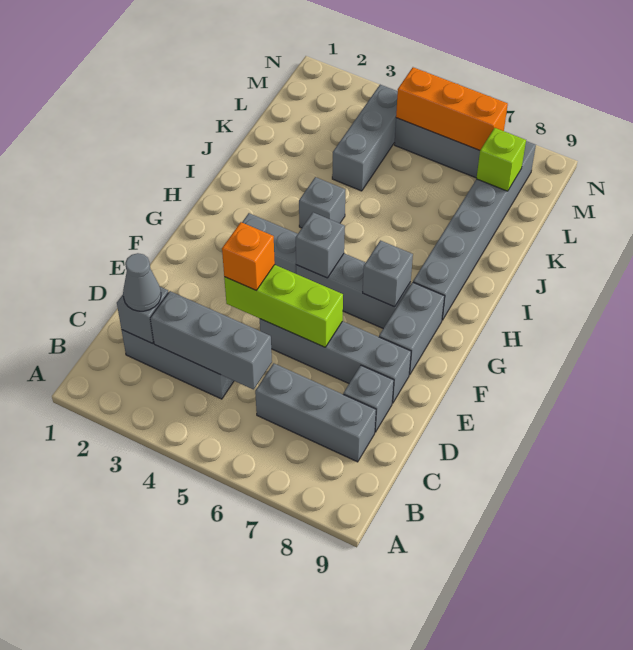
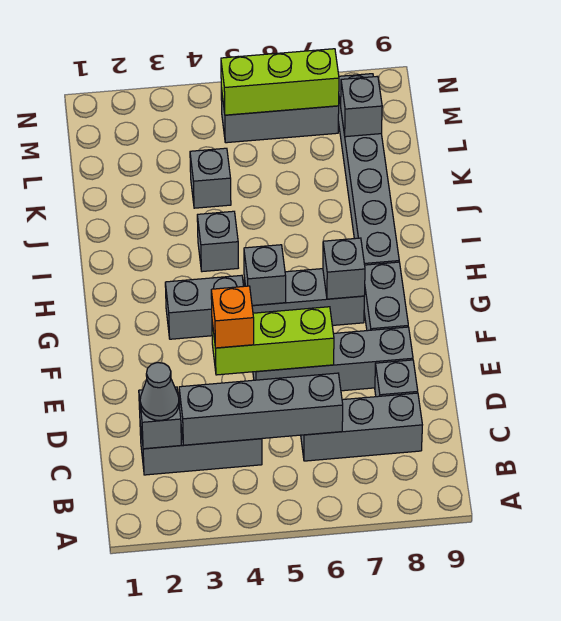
grey 1x3 brick [150,291,272,390] -> grey 1x4 brick [179,373,343,445]
grey 1x3 brick [332,85,398,191] -> grey 1x1 brick [190,148,231,208]
lime 1x1 brick [476,128,526,191] -> grey 1x1 brick [341,76,382,137]
orange 1x3 brick [396,67,508,150] -> lime 1x3 brick [221,49,339,115]

